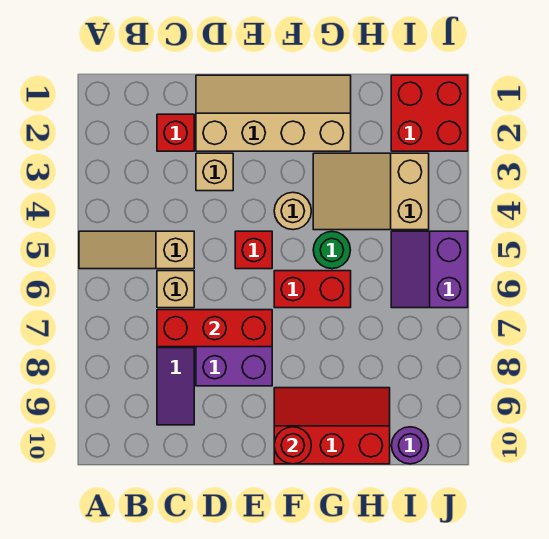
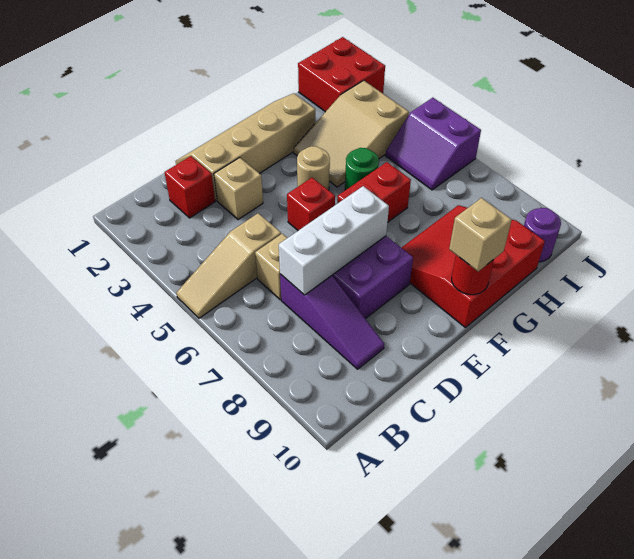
red 1x3 brick [157,310,272,347] -> white 1x3 brick [279,186,389,295]
red 2x3 slope [274,388,390,464] -> red 3x3 slope [402,205,545,328]
none -> tan 1x1 brick [449,198,512,271]

